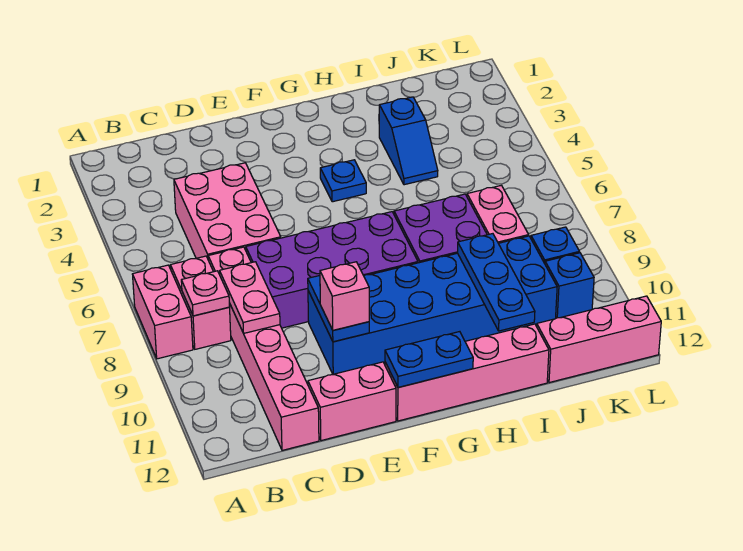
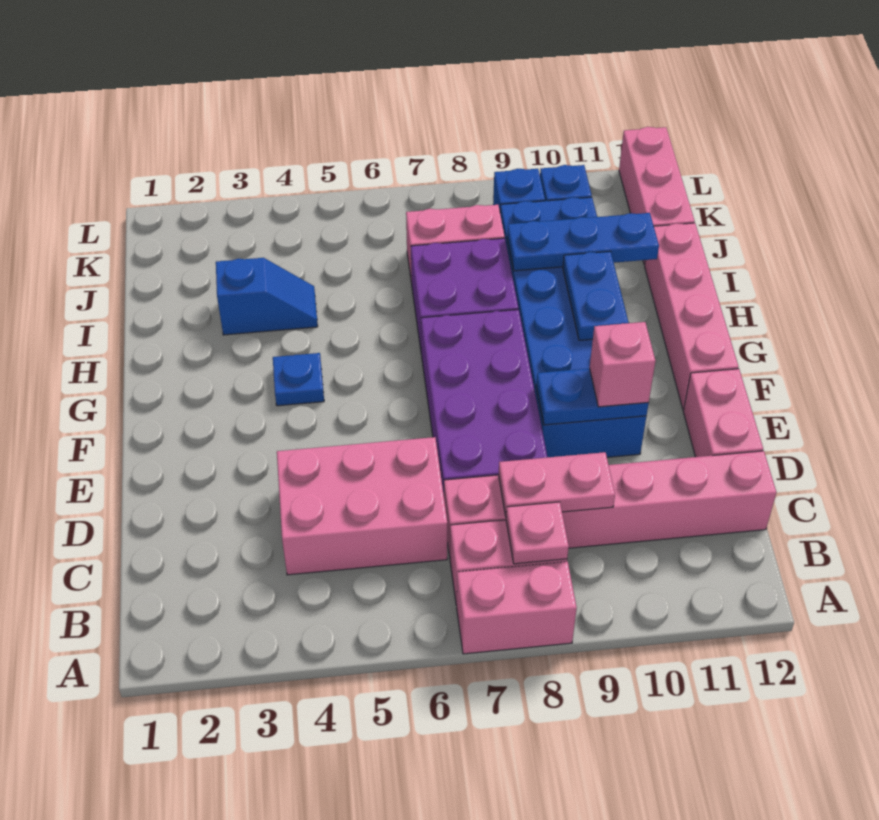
blue 1x2 plate [385,332,473,387] -> blue 1x2 plate moved to [563,251,629,340]

